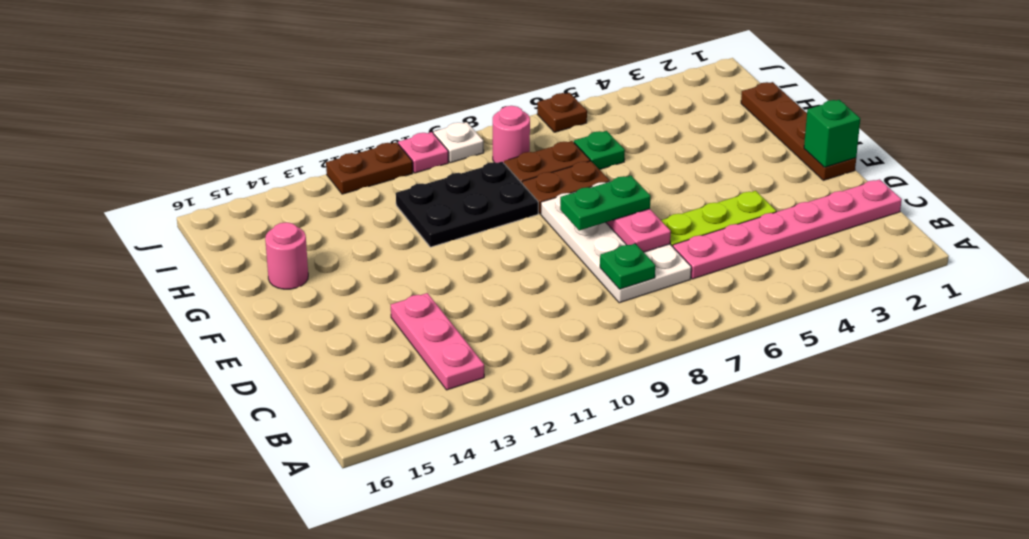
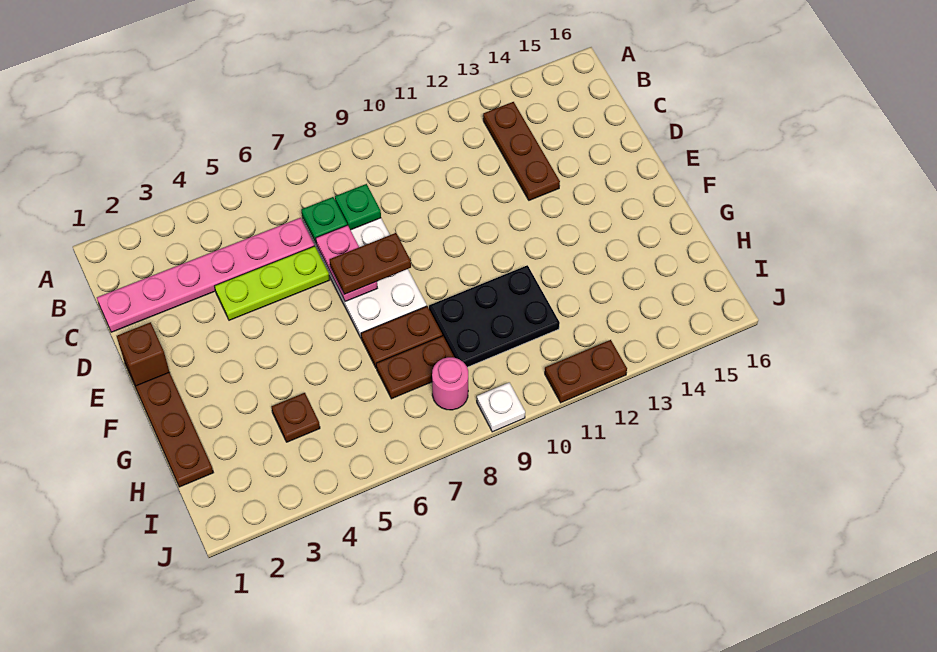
pink 1x3 plate [391,293,484,390] -> brown 1x3 plate [483,102,560,200]
green 1x1 brick [804,100,860,167] -> brown 1x1 brick [117,322,169,386]
green 1x2 plate [560,176,651,230] -> brown 1x2 plate [330,233,411,294]
pink 1x1 round brick [265,222,308,289] -> none
green 1x1 plate [574,131,625,170] -> green 1x1 plate moved to [301,197,347,243]
brown 1x1 plate [537,93,587,132] -> brown 1x1 plate moved to [271,393,320,442]
pink 1x1 plate [398,132,448,173] -> none

